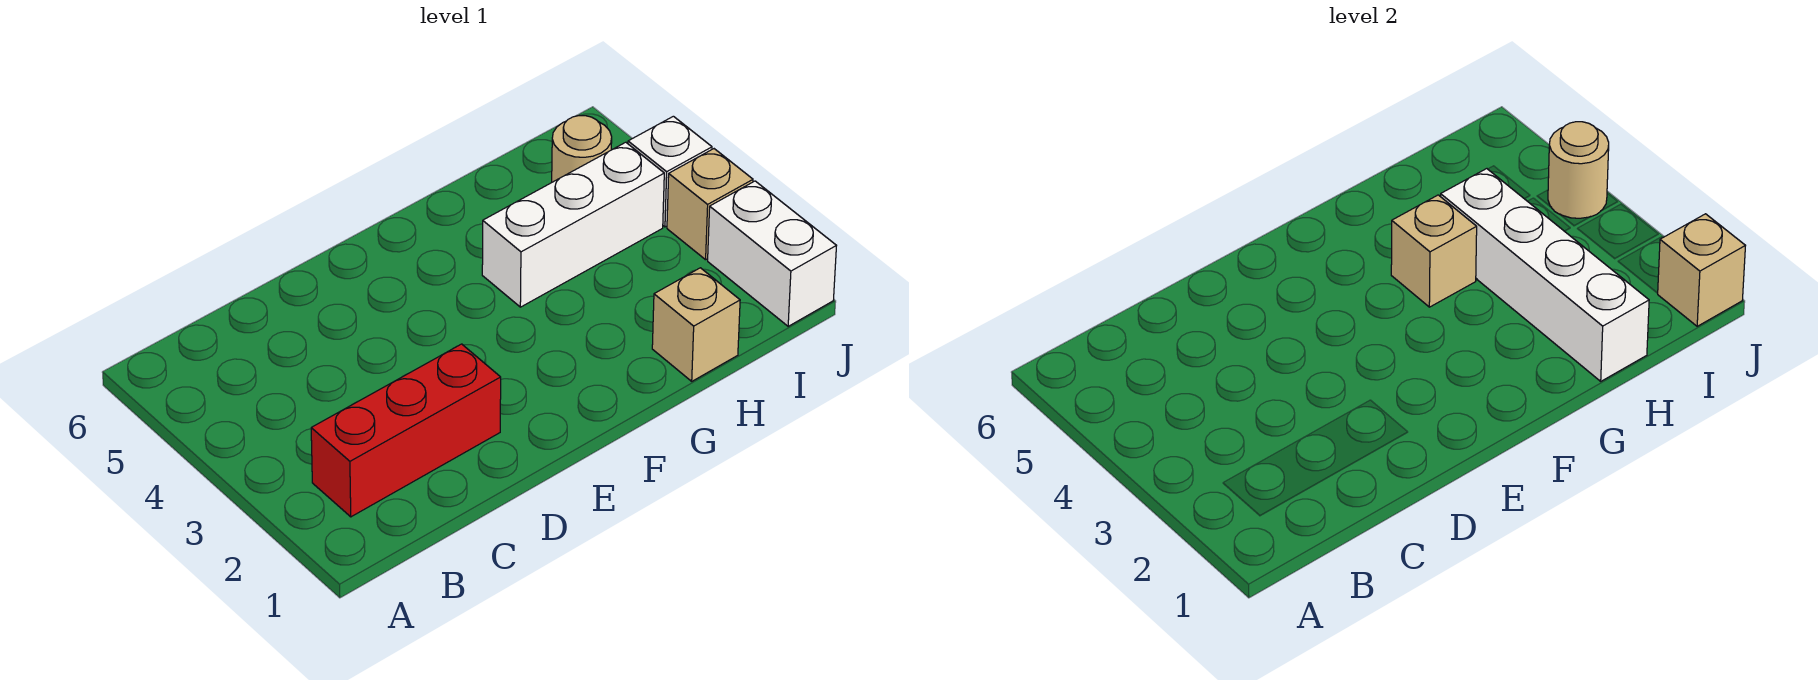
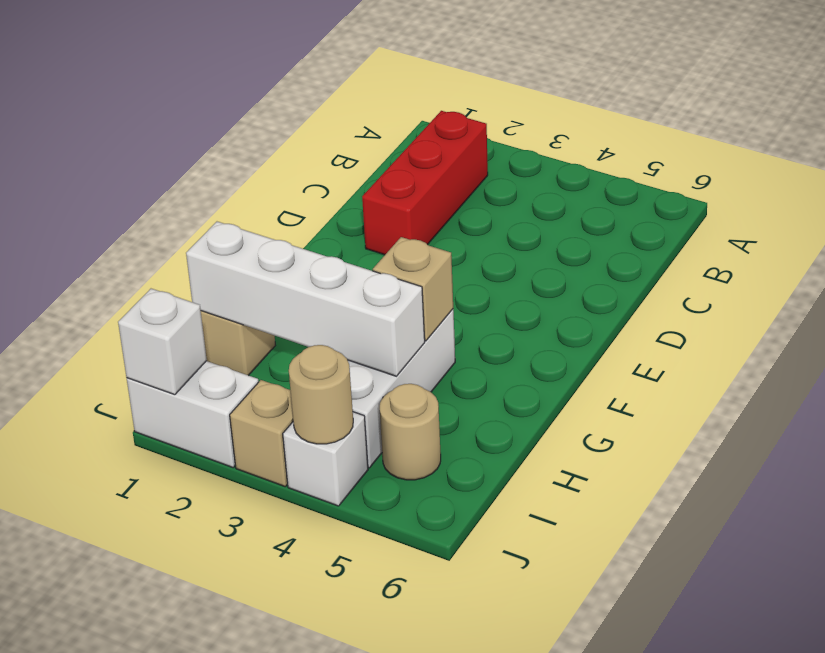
tan 1x1 brick [1658,214,1745,326] -> white 1x1 brick [118,289,207,395]

